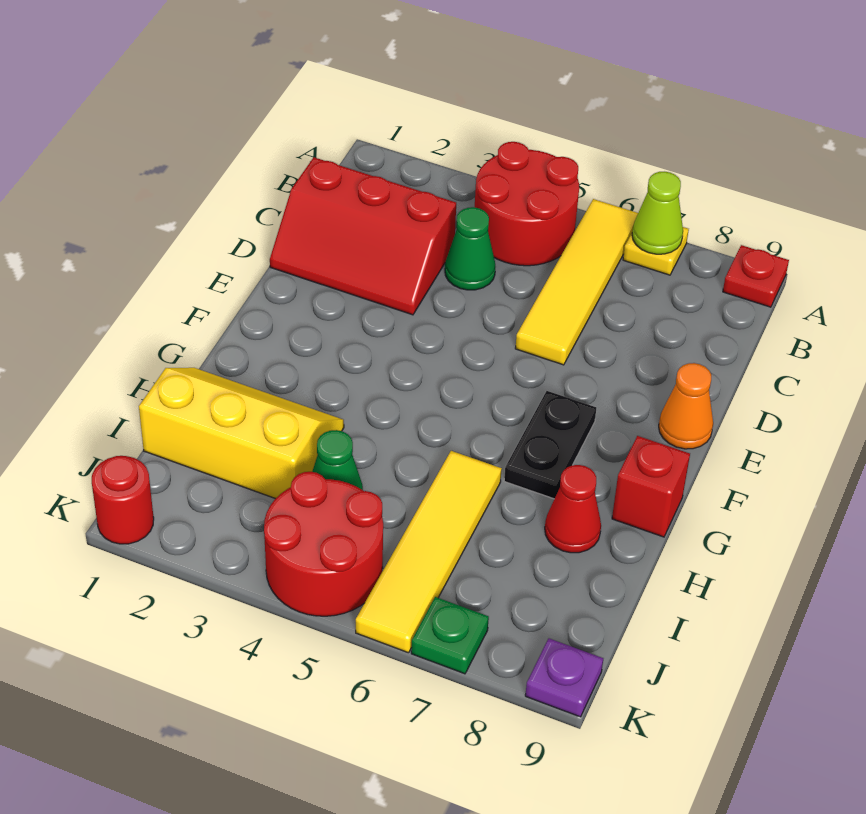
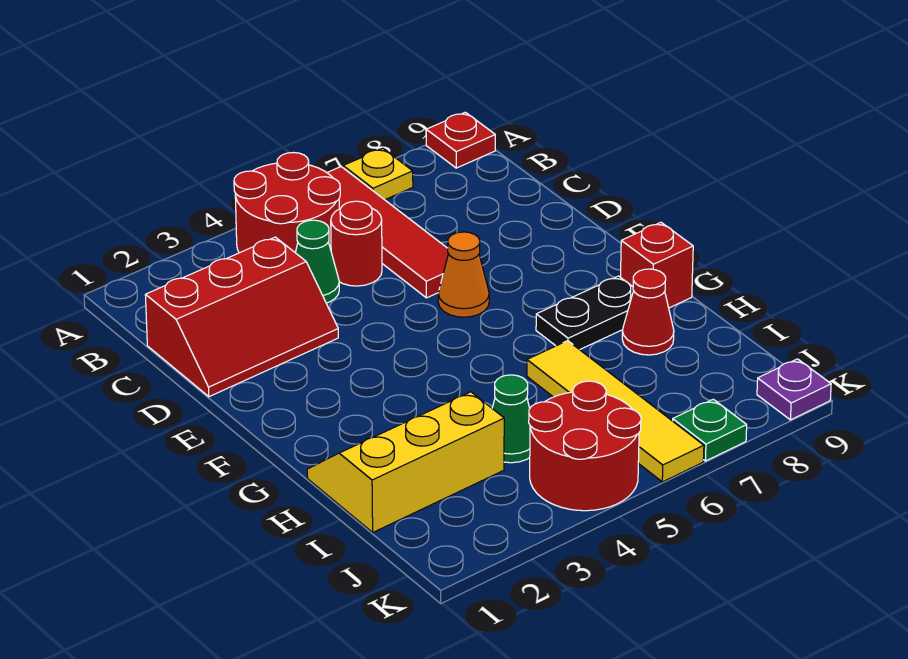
yellow 1x4 tile [515,199,638,365] -> red 1x4 tile [327,167,448,298]
lime 1x1 cone [632,172,683,254] -> none
orange 1x1 cone [659,363,713,449] -> orange 1x1 cone moved to [438,232,489,317]
black 1x2 plate [504,391,596,499] -> black 1x2 plate turned to [536,276,634,350]
red 1x1 round brick [92,456,154,544] -> red 1x1 round brick moved to [331,201,382,286]

